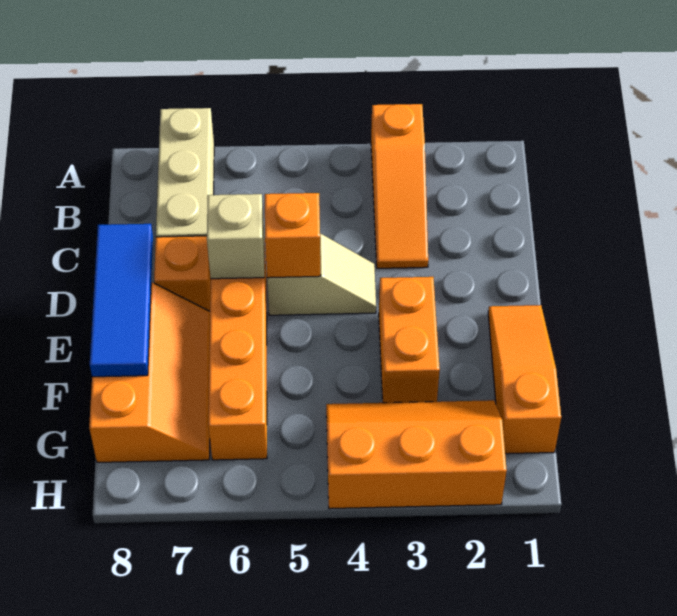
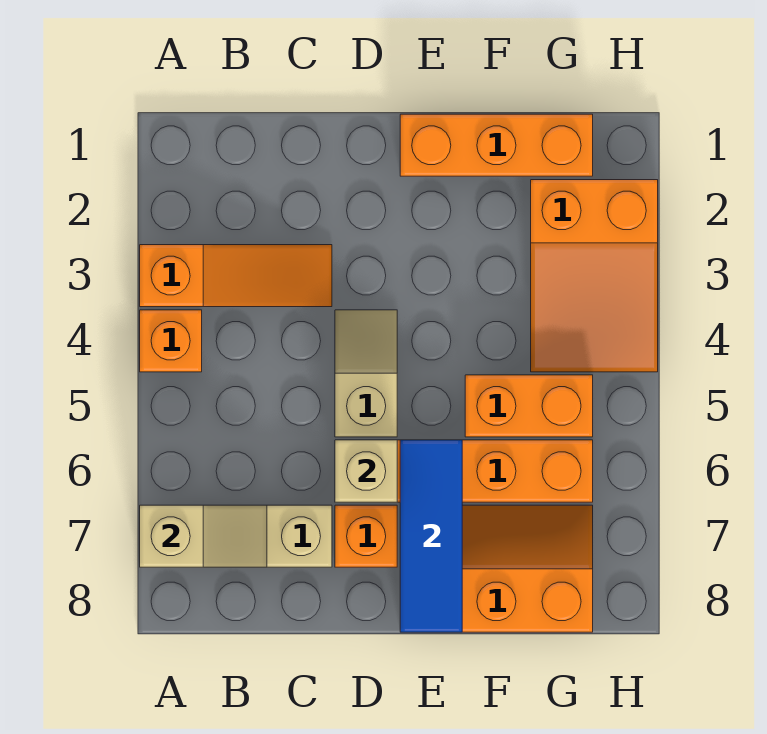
none -> tan 1x2 slope [140,505,267,567]
orange 1x1 brick [265,193,321,278] -> orange 1x1 brick moved to [140,310,202,372]
blue 1x3 tile [90,224,153,377] -> blue 1x3 tile turned to [400,440,462,632]
orange 1x3 slope [488,305,561,454] -> orange 1x3 brick [400,114,593,176]
orange 1x2 brick [379,277,440,403] -> orange 1x2 brick moved to [465,375,593,437]
orange 2x3 slope [326,400,507,509] -> orange 2x3 slope turned to [531,180,658,372]

